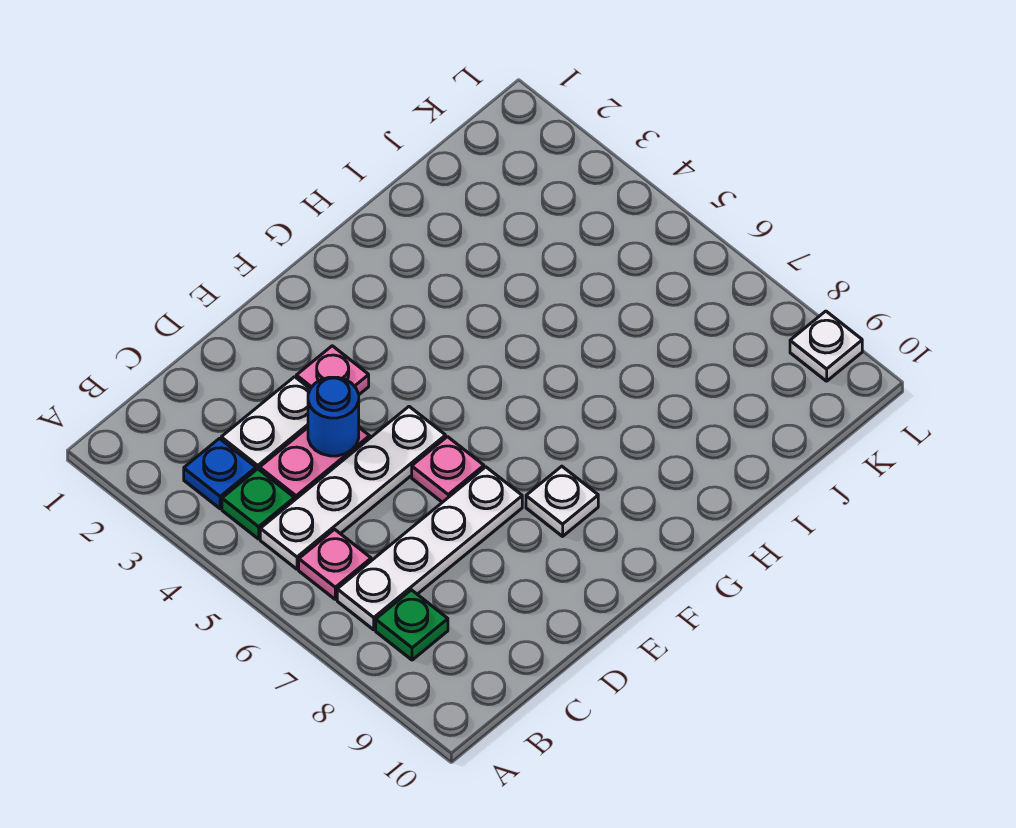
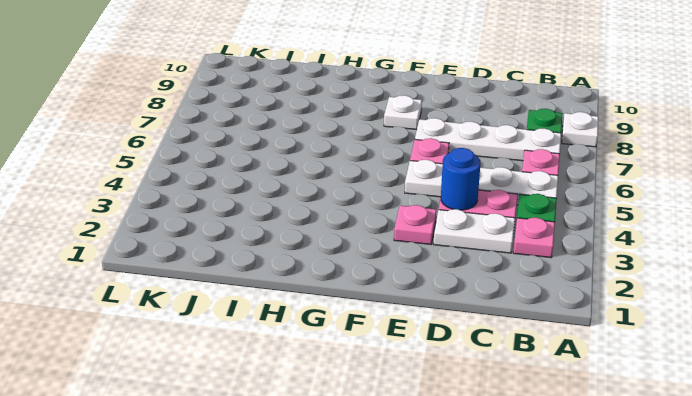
blue 1x1 plate [184,439,256,509] -> pink 1x1 plate [513,218,555,258]
white 1x1 plate [790,311,862,381] -> white 1x1 plate moved to [562,112,598,147]

